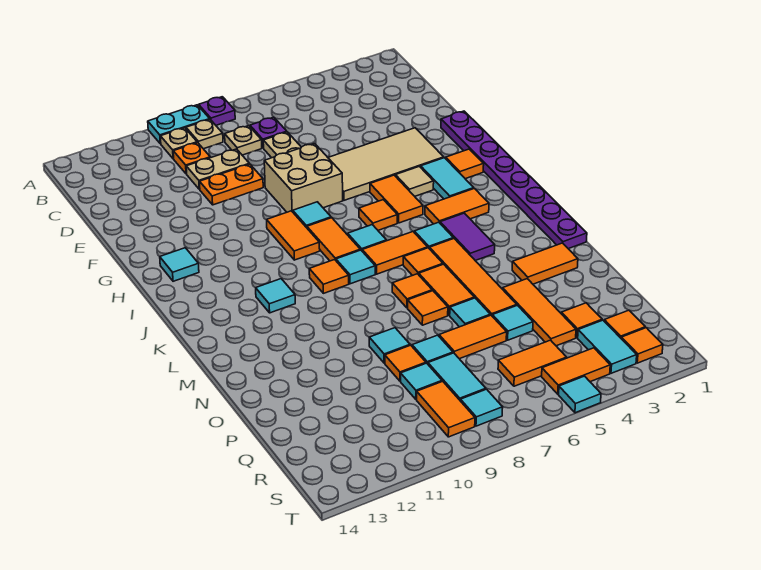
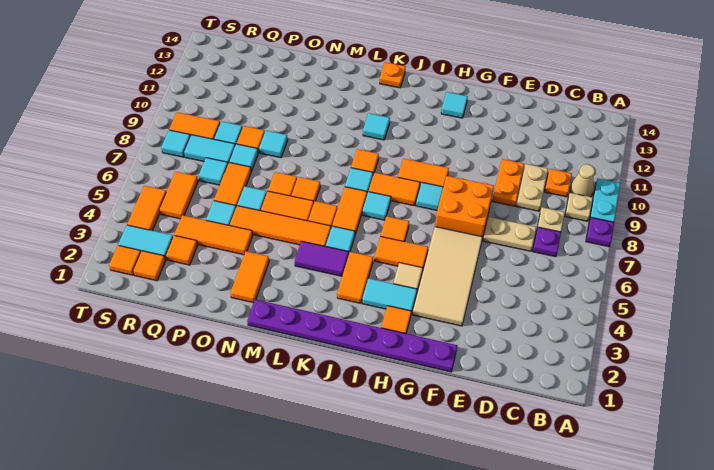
tan 1x1 plate [160,128,197,159] -> tan 1x1 cone [570,165,595,197]
tan 2x2 brick [264,143,343,212] -> orange 2x2 brick [435,176,494,237]
none -> orange 1x1 plate [380,62,406,88]
cyan 1x1 tile [559,376,601,413] -> cyan 1x1 tile moved to [199,158,228,185]

